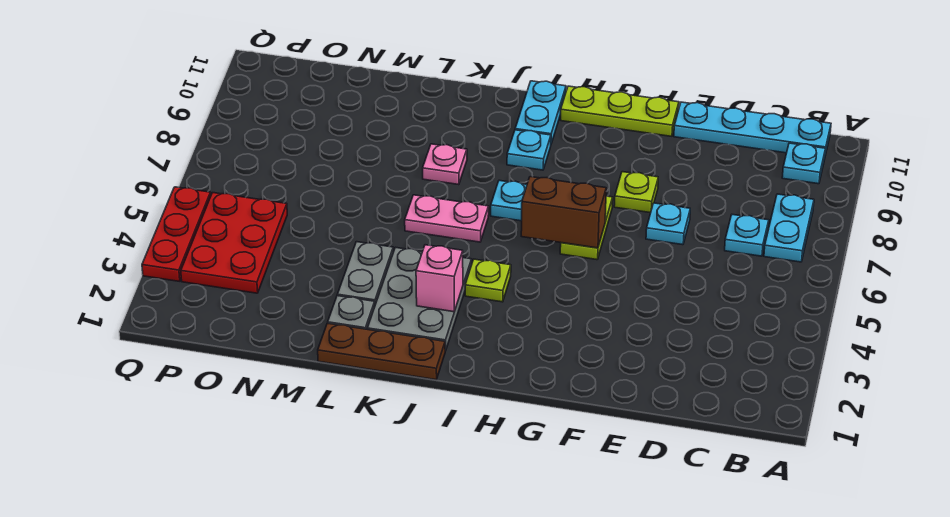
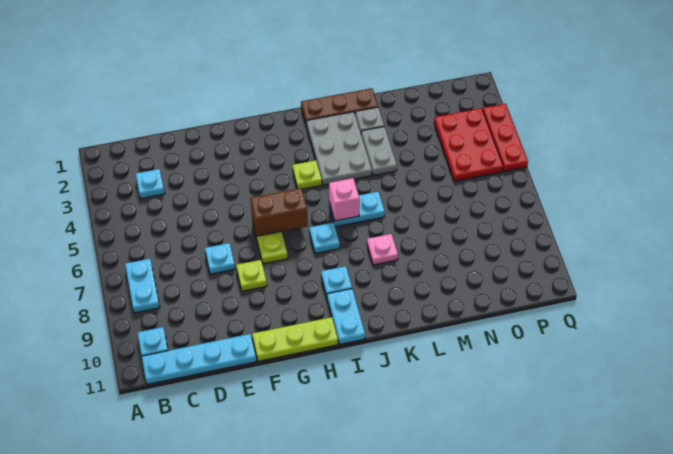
cyan 1x1 plate [725,215,769,256] -> cyan 1x1 plate moved to [136,169,165,199]
pink 1x1 brick [416,245,463,312] -> pink 1x1 brick moved to [329,178,360,221]
pink 1x2 plate [405,195,489,242] -> cyan 1x2 plate [329,192,385,227]

